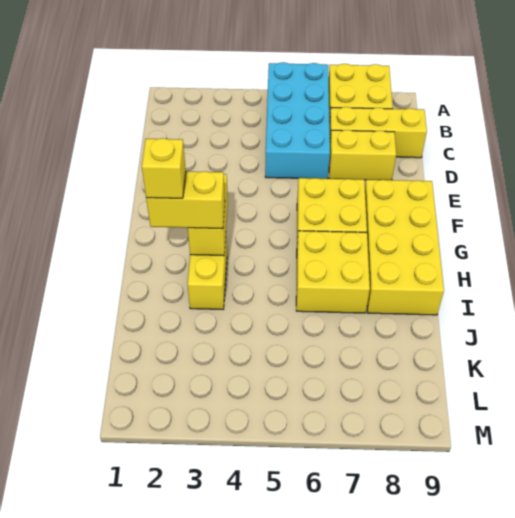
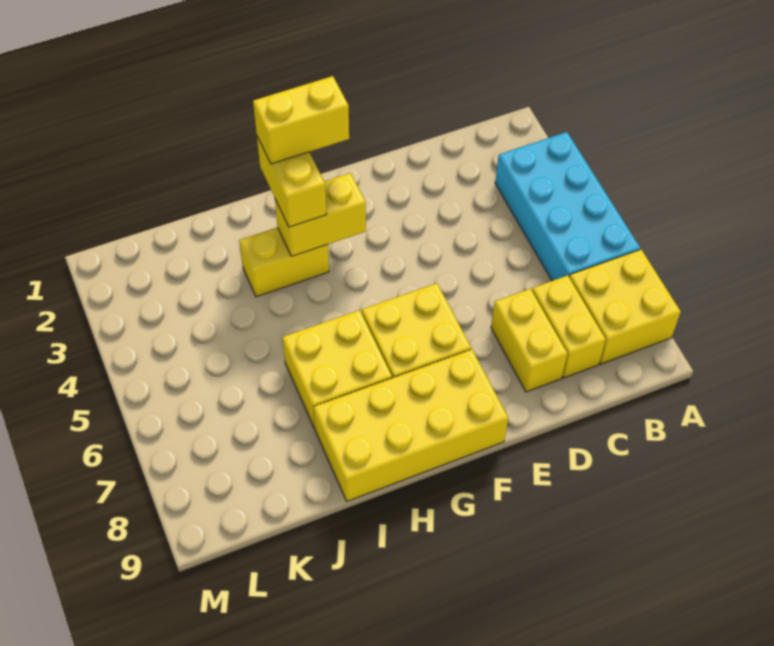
cyan 2x4 brick [265,62,330,179] -> cyan 2x4 brick turned to [495,132,640,281]
yellow 1x3 brick [329,107,427,158] -> yellow 1x2 brick [532,275,606,378]
yellow 1x1 brick [142,138,186,198] -> yellow 1x2 brick [253,76,349,164]

